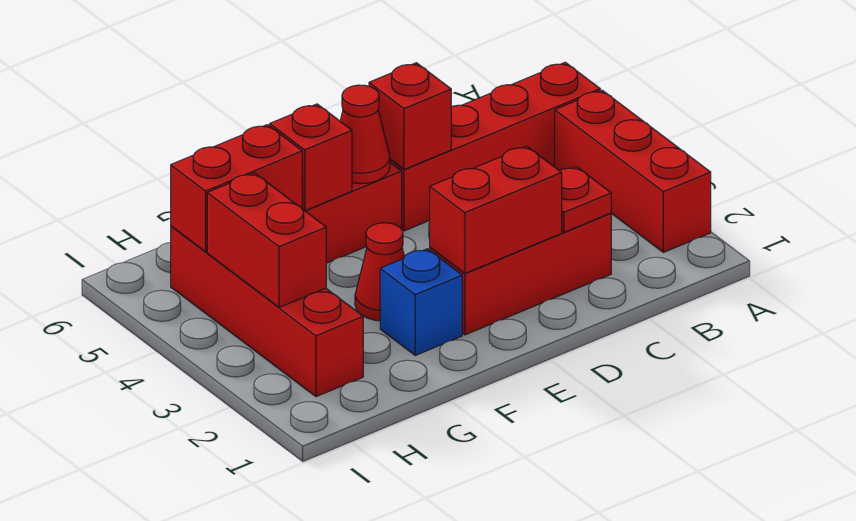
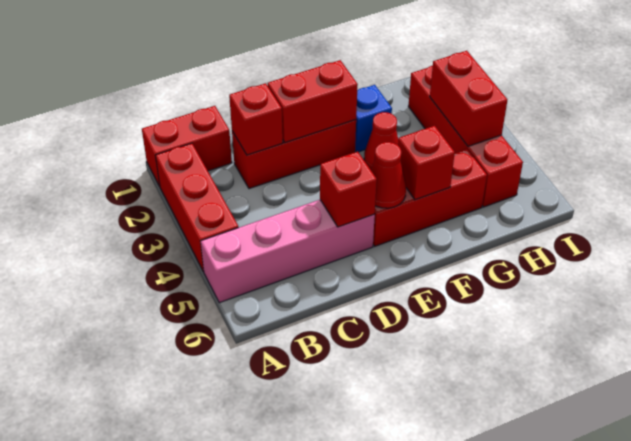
red 1x4 brick [390,62,600,231] -> pink 1x4 brick [201,200,375,303]
red 1x1 plate [559,167,611,232] -> red 1x1 brick [229,83,283,155]
red 1x2 brick [171,125,302,252] -> red 1x2 brick moved to [142,106,232,186]

